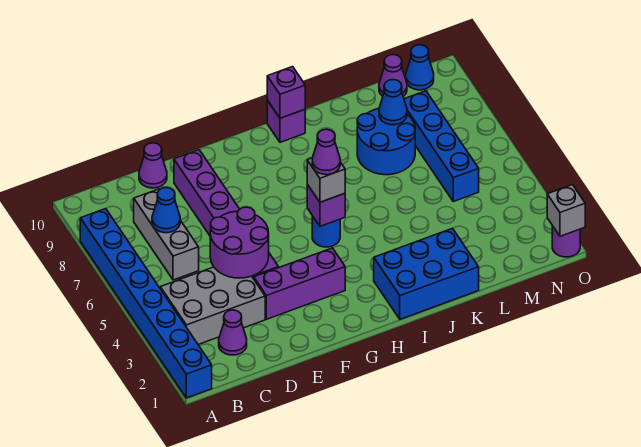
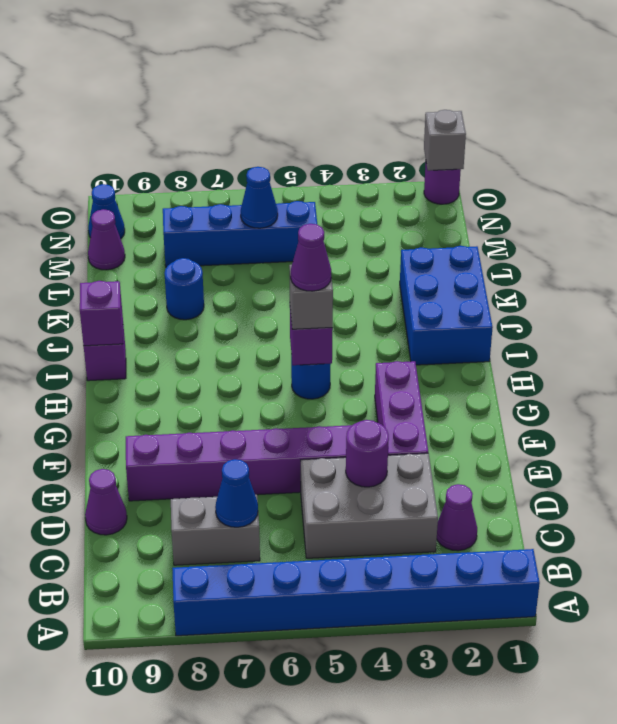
grey 2x3 brick [160,267,265,345] -> grey 2x3 brick turned to [301,453,438,558]
grey 1x3 brick [134,189,199,280] -> grey 1x2 brick [171,495,260,565]
purple 2x2 round brick [210,207,269,278] -> purple 1x1 round brick [346,420,389,487]
blue 2x2 round brick [357,109,415,175] -> blue 1x1 round brick [164,258,204,320]
blue 1x1 cone [379,80,407,125] -> blue 1x1 cone moved to [241,167,278,228]

